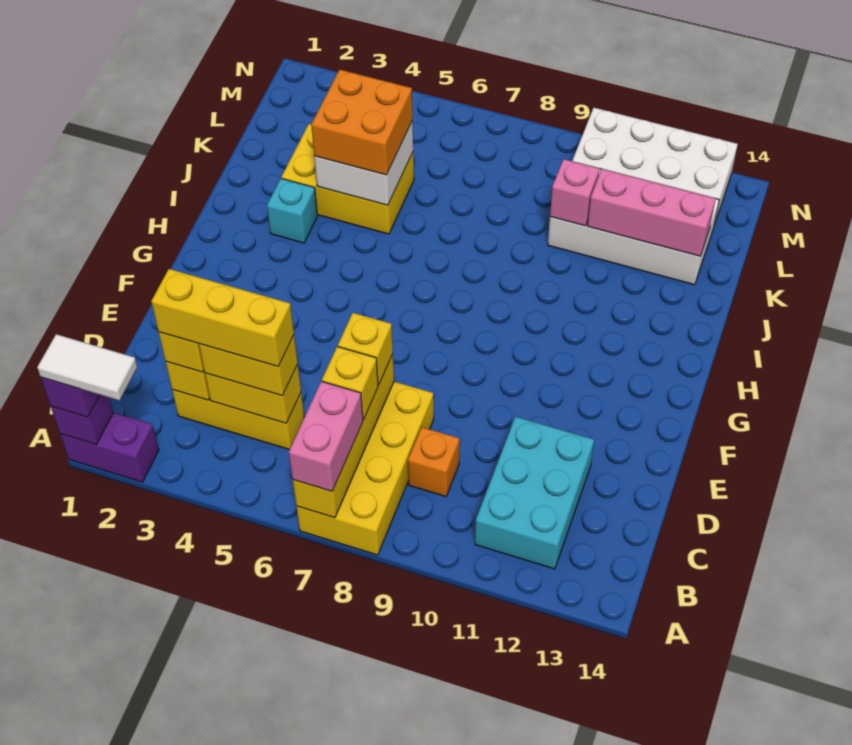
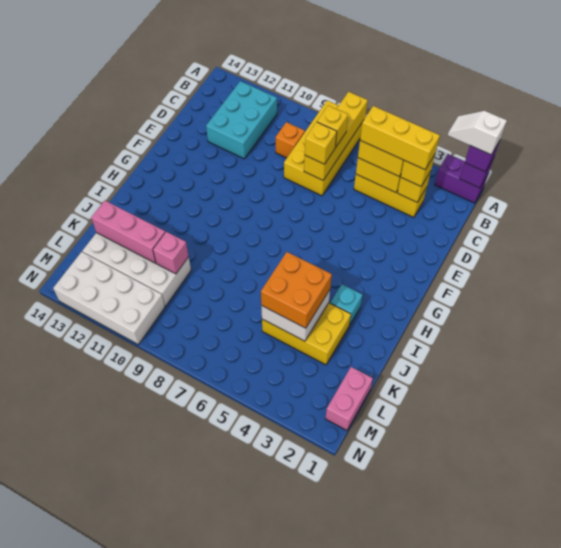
white 1x2 tile [37,334,137,400] -> white 1x2 slope [448,111,507,155]
pink 1x2 brick [289,381,363,491] -> pink 1x2 brick moved to [325,367,373,430]

